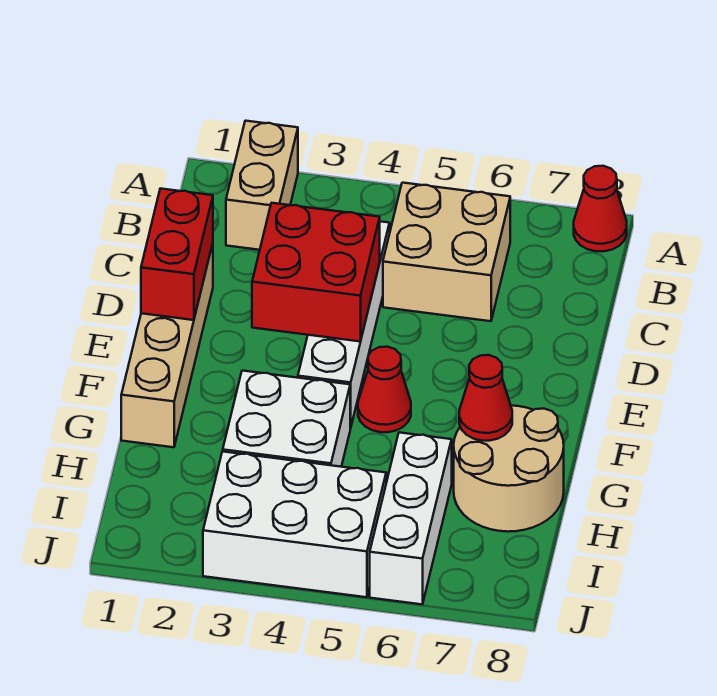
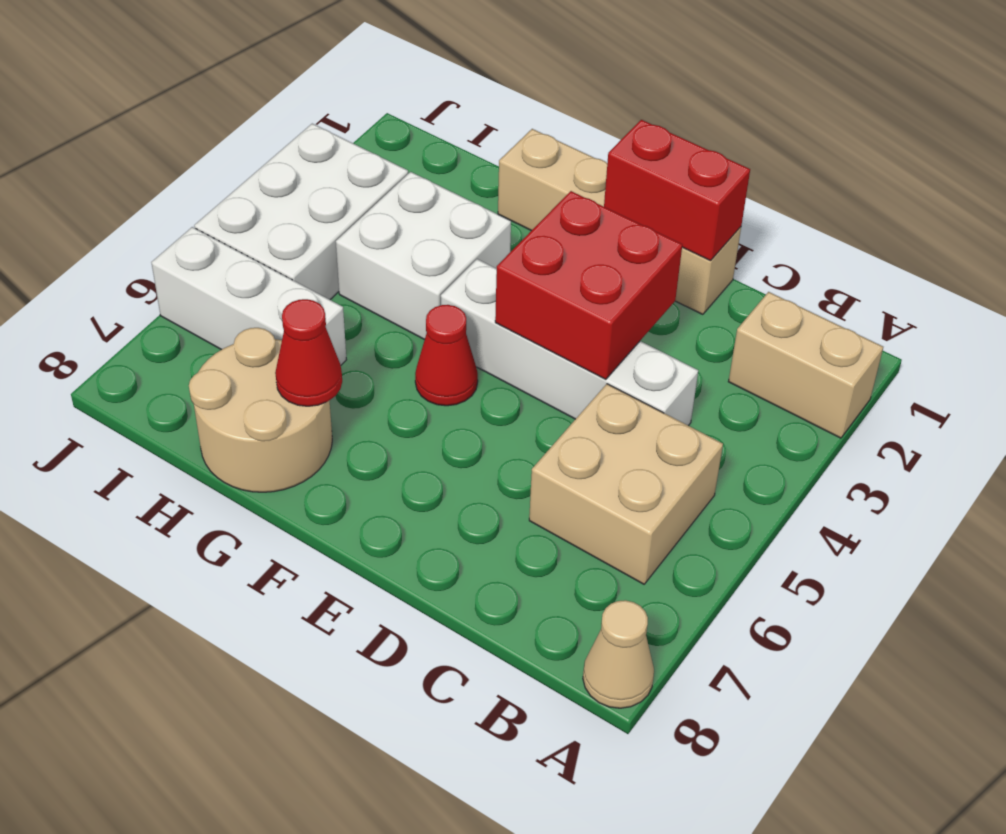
red 1x1 cone [574,166,627,251] -> tan 1x1 cone [583,600,654,708]

